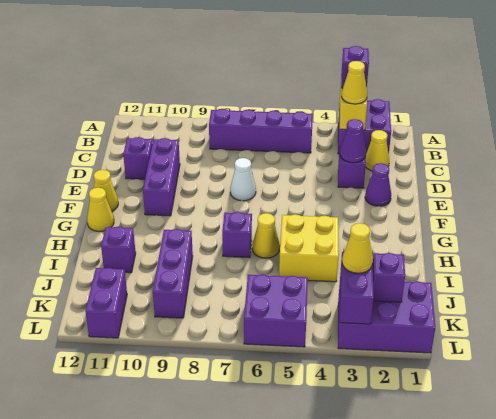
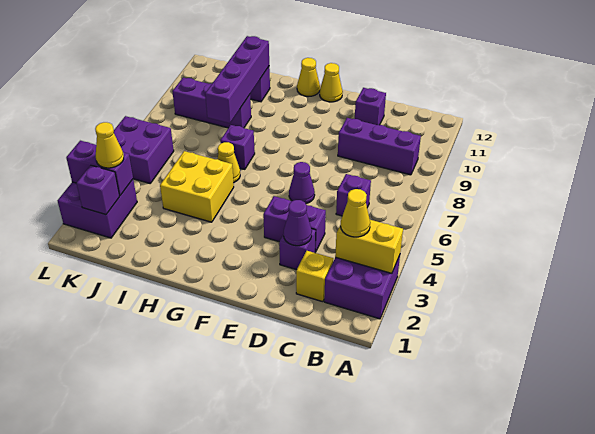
purple 1x1 brick [341,46,369,88] -> purple 1x1 brick moved to [336,174,371,216]
purple 1x4 brick [209,109,313,153] -> purple 1x4 brick moved to [205,36,269,123]
yellow 1x1 cone [366,130,389,171] -> yellow 1x1 brick [296,251,333,302]
purple 1x3 brick [143,138,180,216] -> purple 1x3 brick moved to [338,118,421,175]
purple 1x1 cone [365,163,391,206] -> purple 1x1 cone moved to [289,162,315,204]
white 1x1 cone [230,158,256,201] -> none
purple 2x3 brick [338,281,435,353] -> purple 2x2 brick [58,179,137,238]
purple 1x2 brick [85,268,127,338] -> purple 1x2 brick moved to [263,196,326,252]

